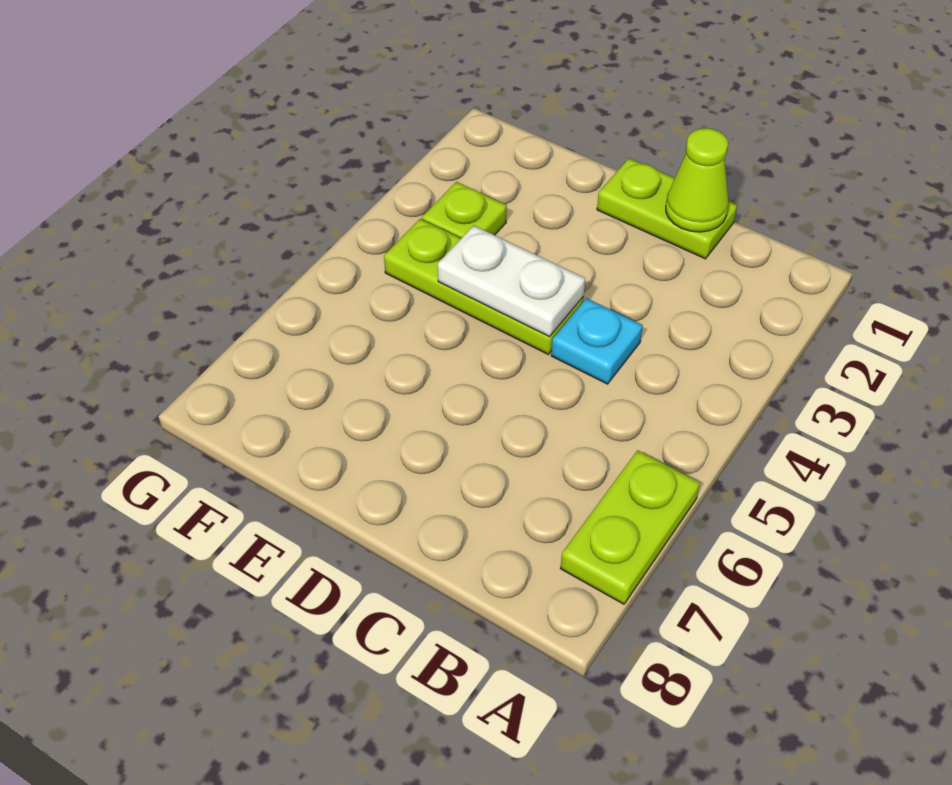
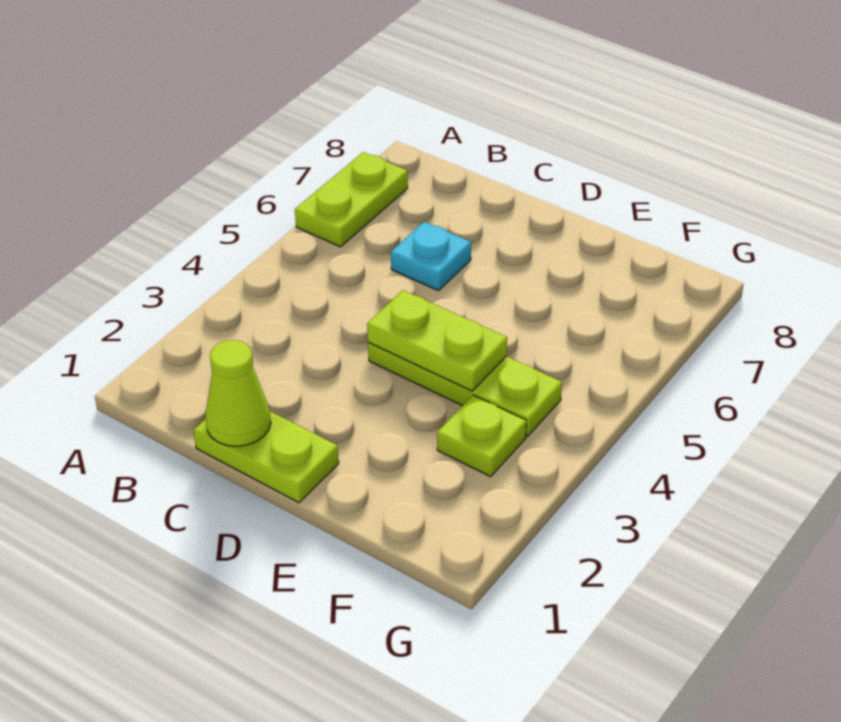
cyan 1x1 plate [551,298,643,384] -> cyan 1x1 plate moved to [391,222,471,291]
white 1x2 plate [438,226,585,337] -> lime 1x2 plate [367,290,507,391]

